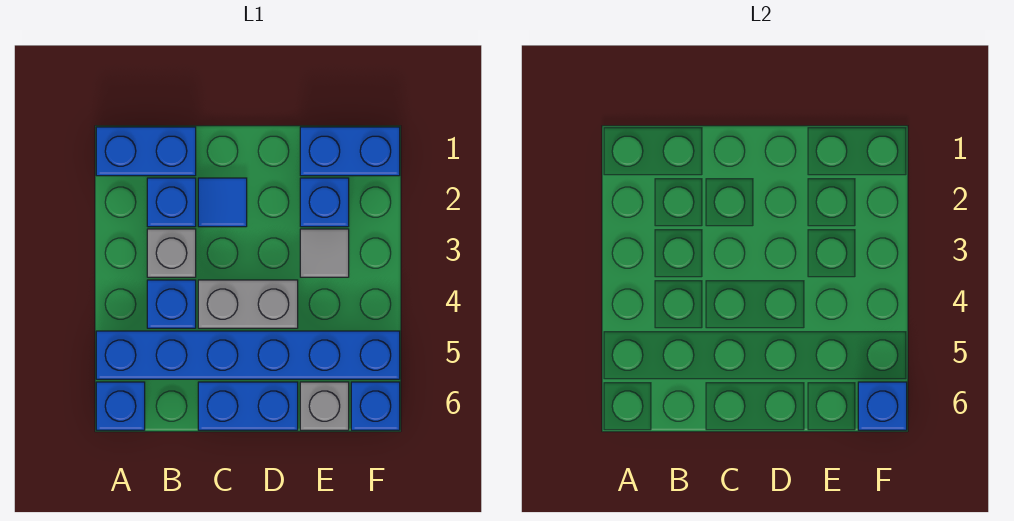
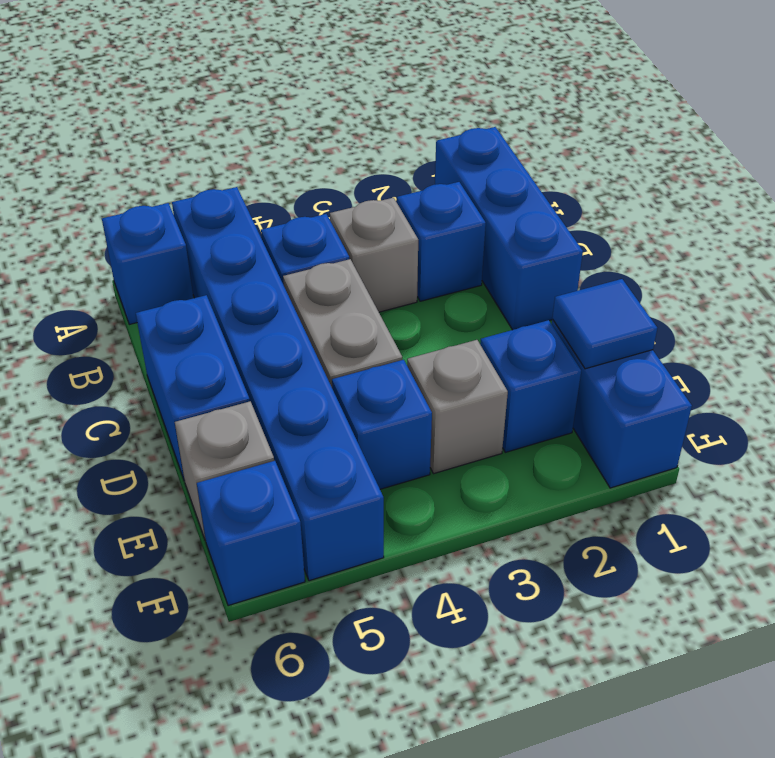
blue 1x2 brick [96,127,196,176] -> blue 1x3 brick [435,127,583,330]
blue 1x1 tile [198,178,247,227] -> blue 1x1 tile moved to [552,279,657,369]
grey 1x1 tile [300,229,349,277] -> grey 1x1 brick [407,340,508,474]
blue 1x1 brick [858,382,907,430] -> blue 1x1 brick moved to [332,360,432,489]

